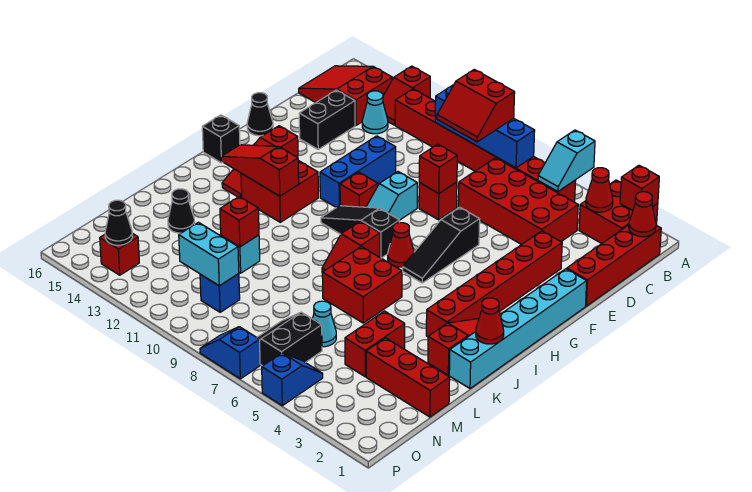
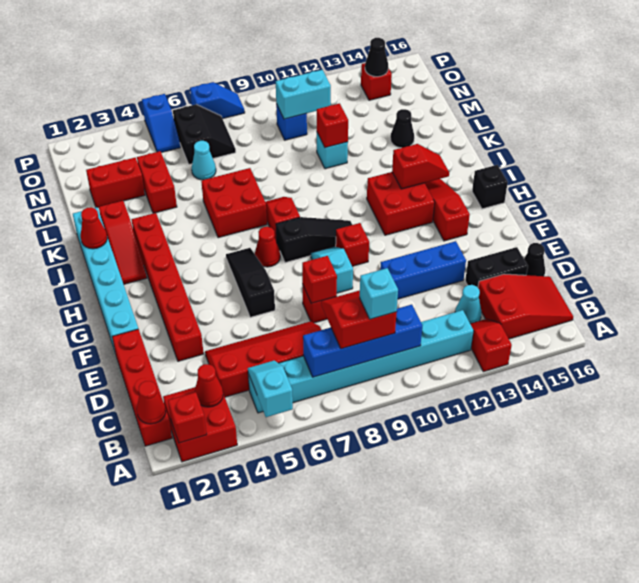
red 1x8 brick [395,89,576,202] -> cyan 1x8 brick [248,310,474,413]
none -> cyan 1x1 brick [360,268,398,319]
red 2x4 brick [458,158,578,245] -> red 2x4 slope [205,321,321,397]
black 1x2 brick [299,90,355,149] -> black 1x2 brick turned to [465,247,528,287]
blue 1x3 brick [320,136,396,208] -> blue 1x3 brick turned to [380,241,466,299]
black 1x1 cone [247,93,273,136] -> black 1x1 cone moved to [524,243,545,276]
red 1x3 slope [221,145,299,196] -> red 1x2 slope [392,144,449,189]
red 1x3 brick [366,338,450,417] -> red 1x2 brick [86,158,145,208]

